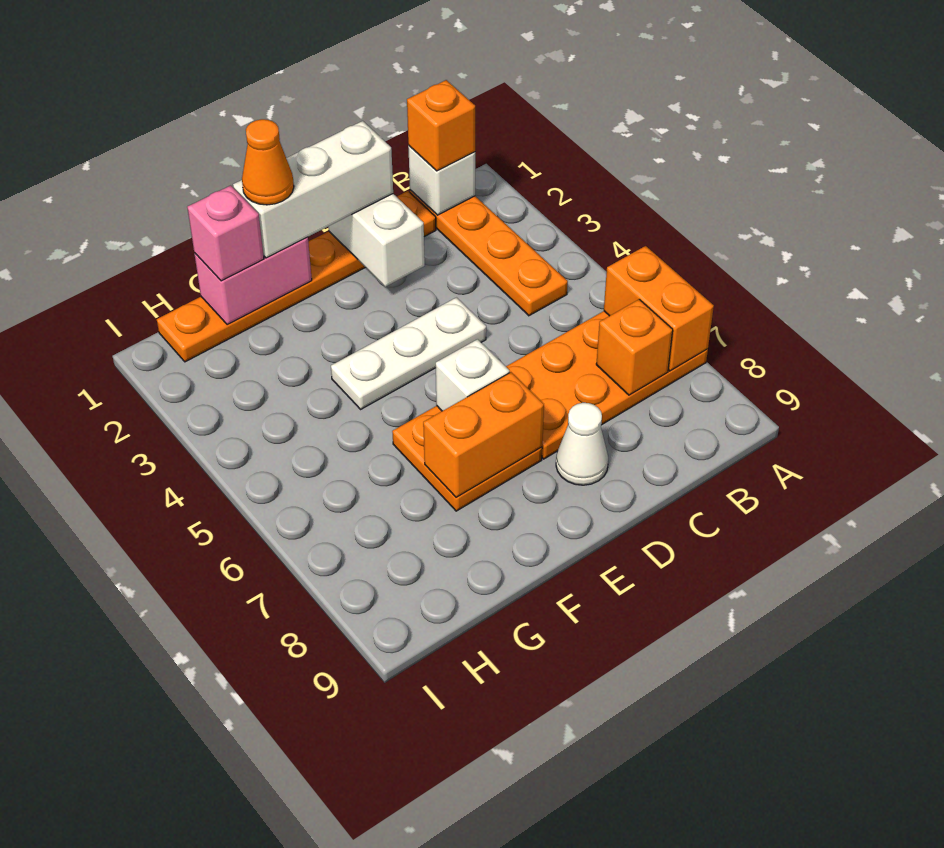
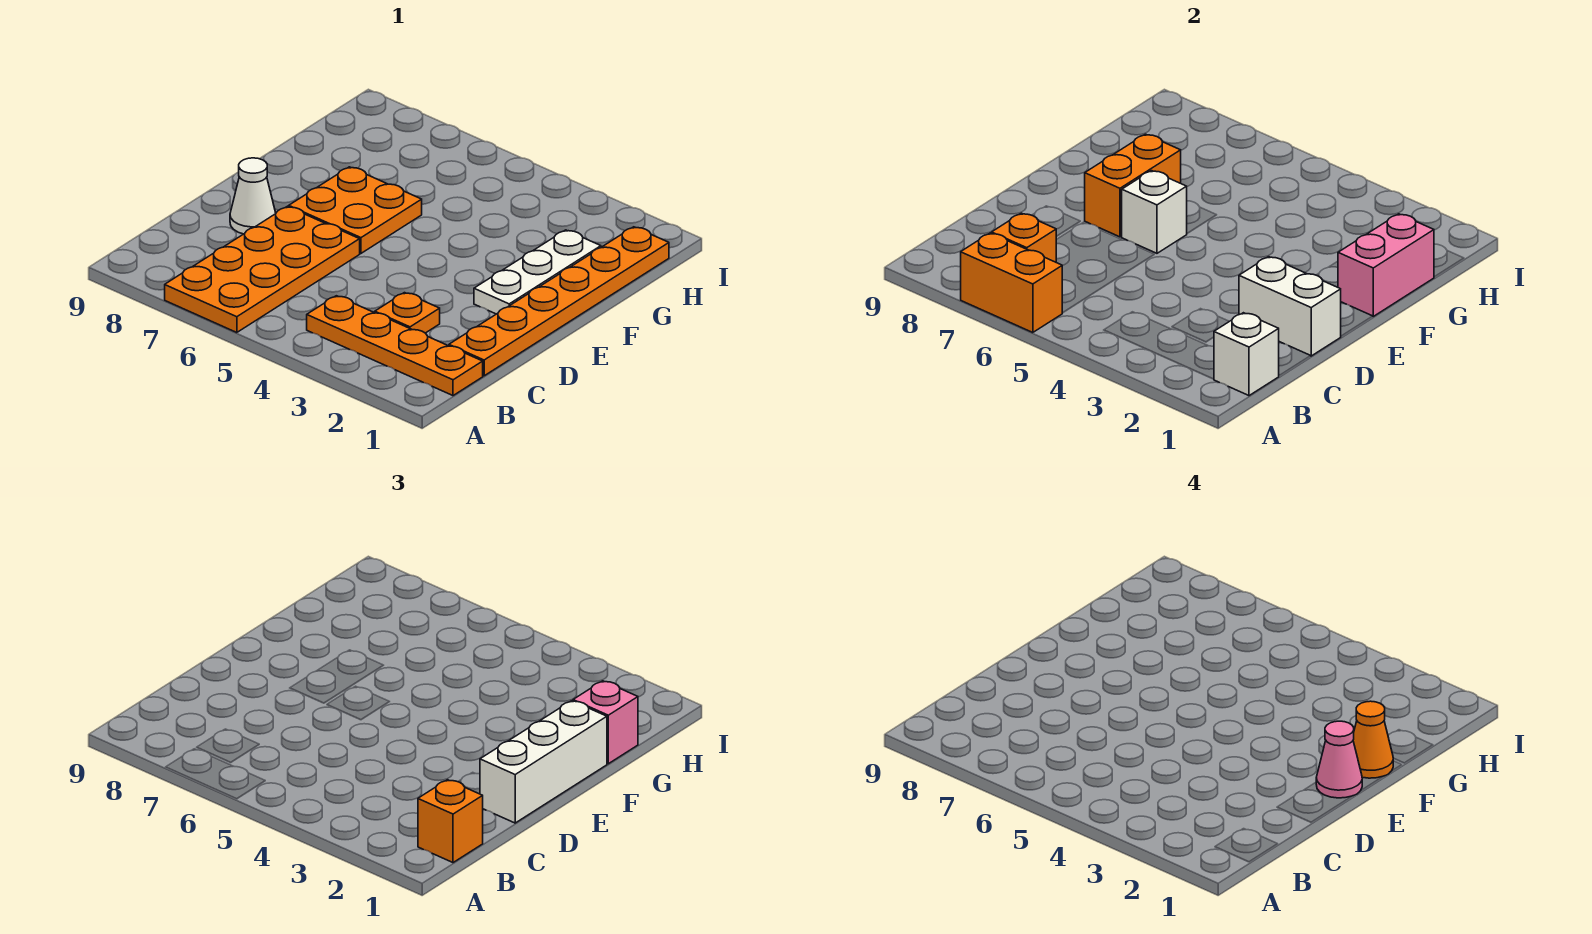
none -> orange 1x1 plate [375,293,440,333]
white 1x3 plate [331,298,486,409] -> white 1x3 plate moved to [474,230,601,314]
none -> pink 1x1 cone [1316,721,1362,798]

